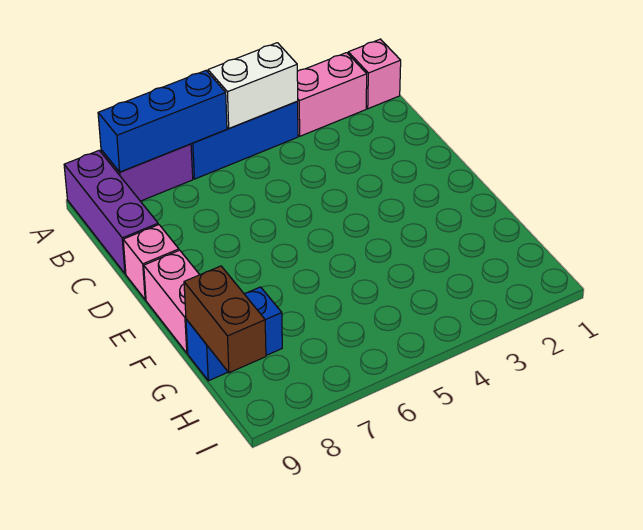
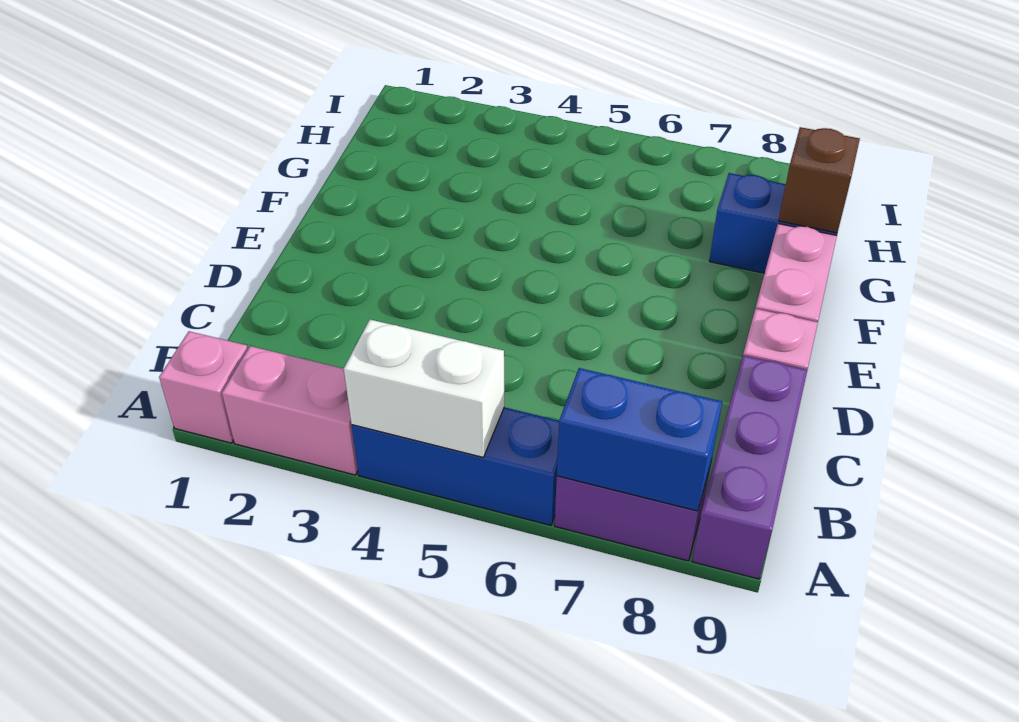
blue 1x3 brick [98,71,227,172] -> blue 1x2 brick [557,368,722,511]
brown 1x2 brick [184,266,266,373] -> brown 1x1 brick [779,127,860,233]

